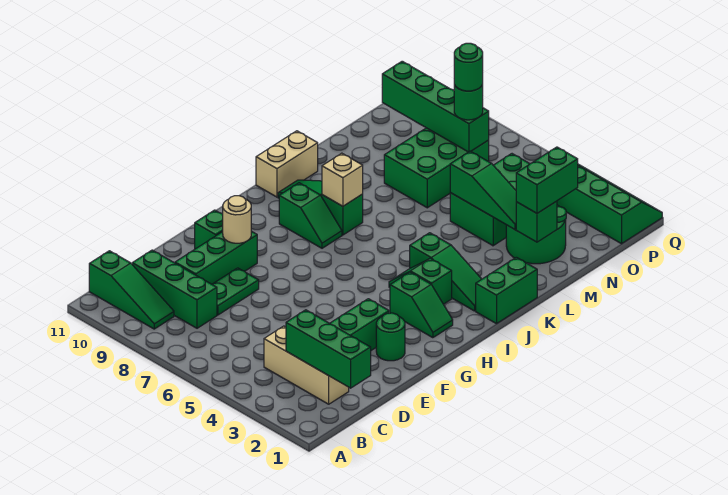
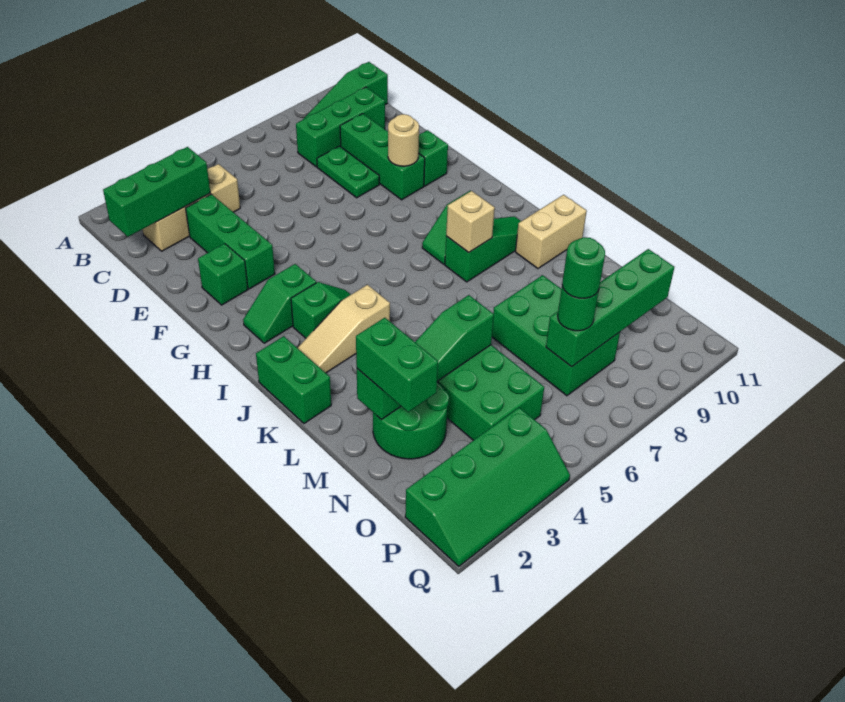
green 1x1 round brick [376,313,405,361] -> green 1x1 brick [198,244,248,305]
green 1x3 slope [410,233,481,311] -> tan 1x3 slope [298,285,390,373]
tan 1x2 brick [256,131,318,197] -> tan 1x2 brick turned to [515,195,587,268]

